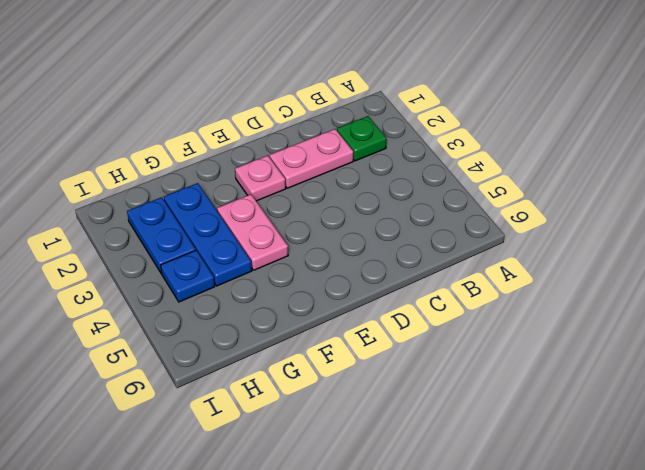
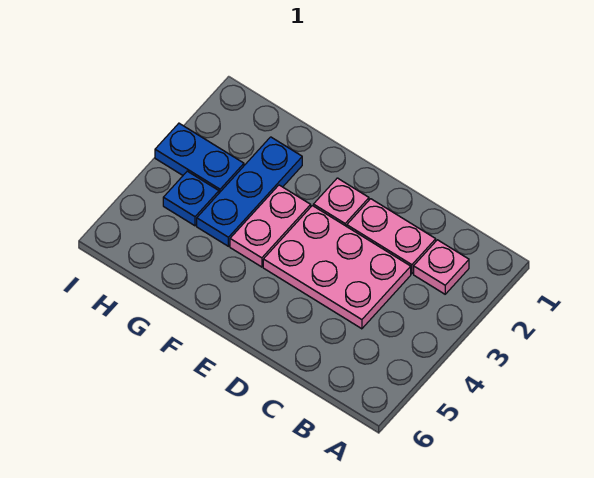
green 1x1 plate [337,116,387,161] -> pink 1x1 plate [414,240,469,294]
none -> pink 2x3 plate [263,206,411,329]
blue 1x2 plate [127,197,196,274] -> blue 1x2 plate turned to [155,123,244,193]

